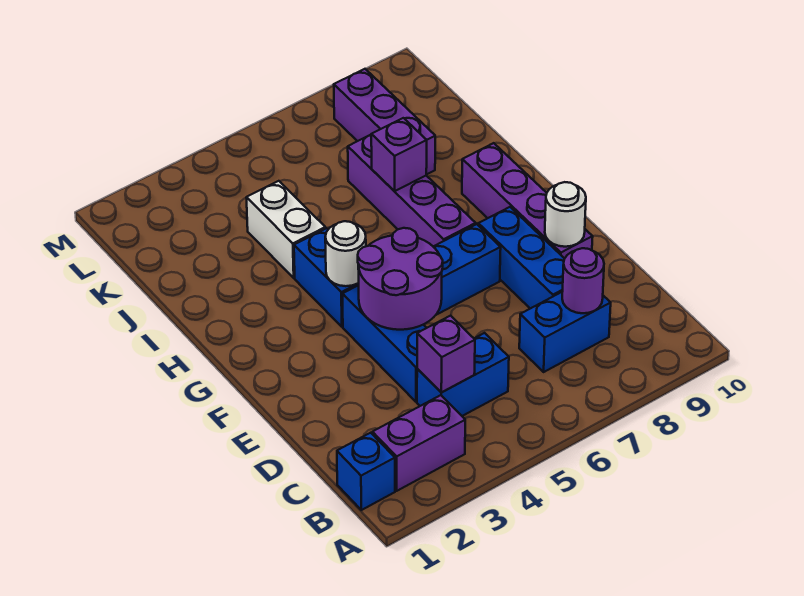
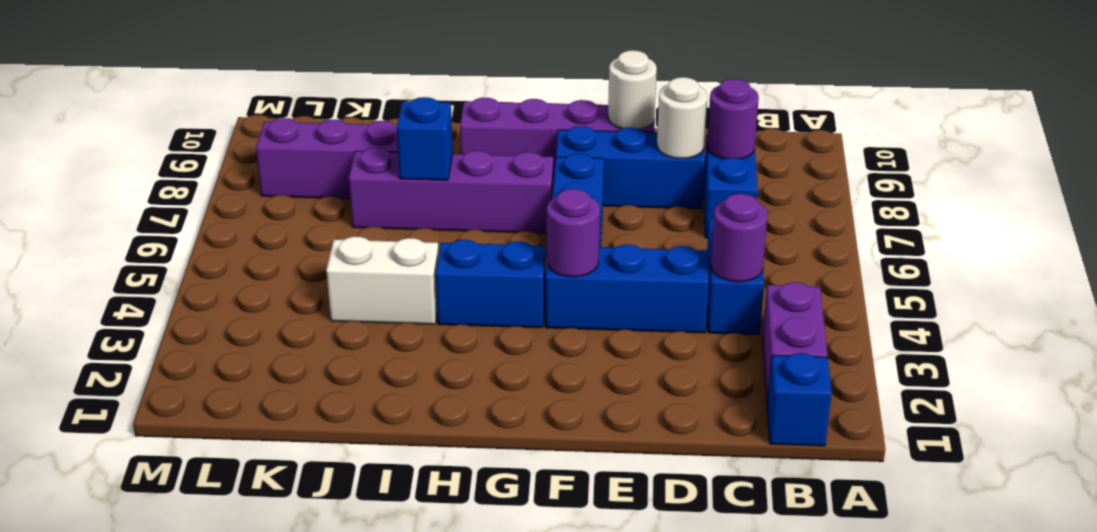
purple 1x1 brick [417,316,475,392] -> purple 1x1 round brick [711,194,768,282]
purple 2x2 round brick [358,228,443,330] -> purple 1x1 round brick [547,189,600,277]
white 1x1 round brick [325,221,366,286] -> white 1x1 round brick moved to [657,77,708,158]
purple 1x1 brick [371,118,427,191] -> blue 1x1 brick [397,97,453,180]

